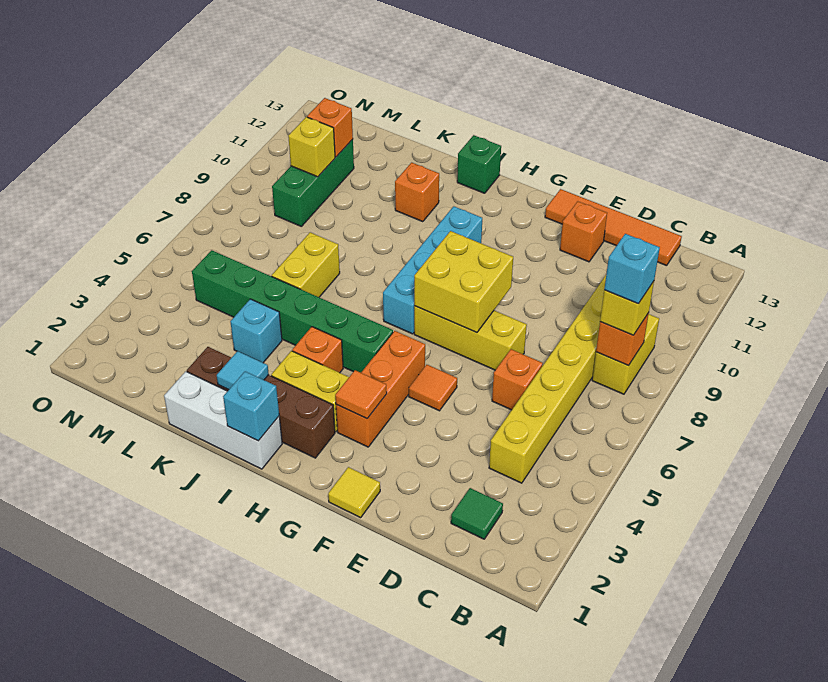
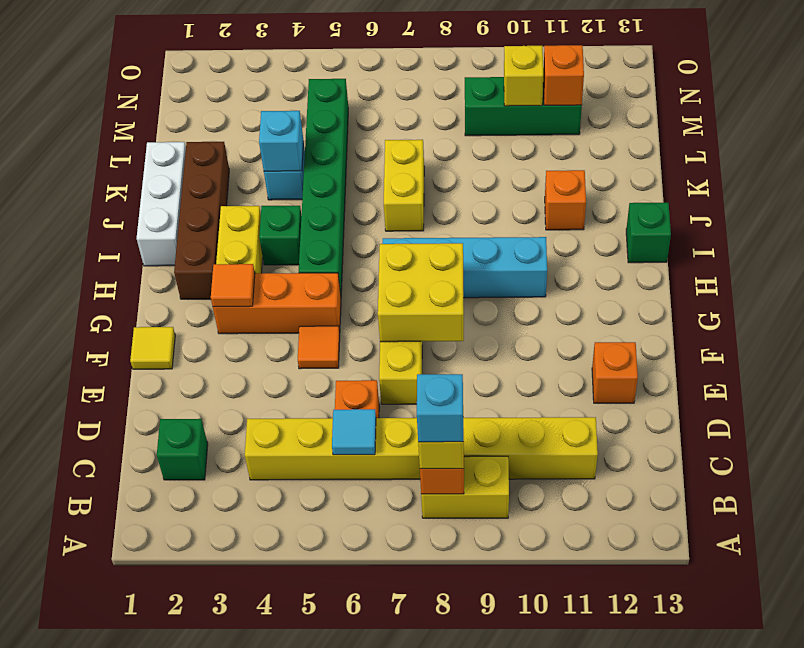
green 1x1 tile [451,488,503,539] -> green 1x1 brick [157,419,208,480]
orange 1x4 tile [545,189,682,266] -> none
cyan 1x1 brick [223,371,279,441] -> cyan 1x1 brick moved to [259,111,304,171]
orange 1x1 brick [292,327,343,373] -> green 1x1 brick [259,206,301,265]
cyan 1x1 tile [217,351,269,390] -> cyan 1x1 tile moved to [332,409,376,455]
yellow 1x2 brick [272,232,340,297] -> yellow 1x2 brick turned to [384,140,424,231]

